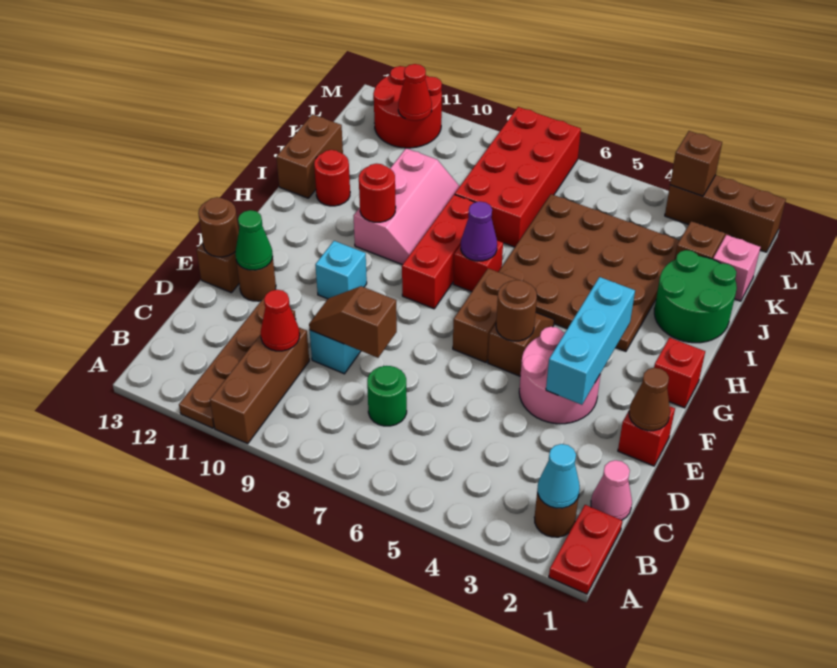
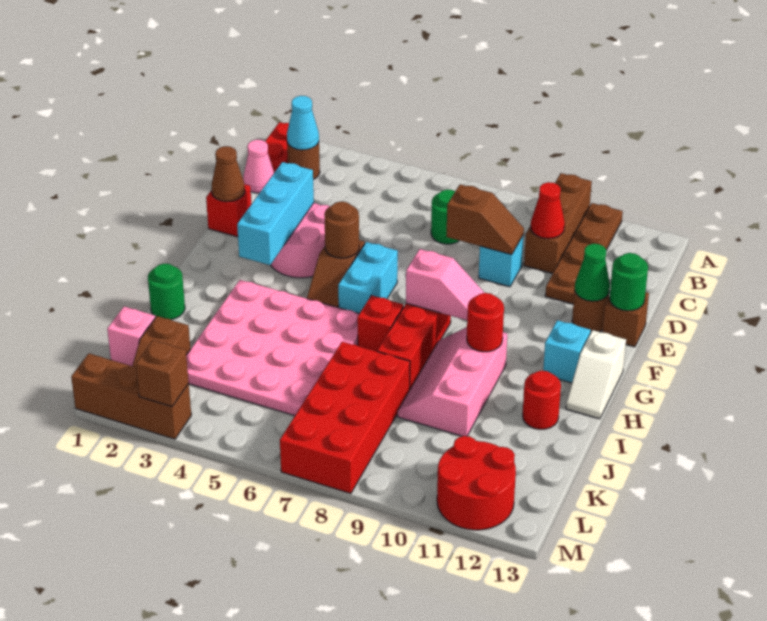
brown 1x1 round brick [198,197,239,257] -> green 1x1 round brick [610,253,648,311]
brown 1x2 brick [453,268,518,362] -> cyan 1x2 brick [338,242,398,314]
cyan 1x1 brick [315,241,367,299] -> cyan 1x1 brick moved to [543,320,591,383]
red 1x1 brick [654,338,705,408] -> none
none -> pink 1x2 slope [406,249,484,320]
none -> white 1x2 slope [566,330,626,419]
brown 4x4 plate [499,194,680,351] -> pink 4x4 plate [186,280,359,416]
purple 1x1 cone [461,201,497,261] -> none
green 2x2 round brick [654,250,737,343] -> green 1x1 round brick [148,264,185,320]
brown 1x2 brick [276,114,343,198] -> none
red 1x1 cone [398,64,432,121] -> none

